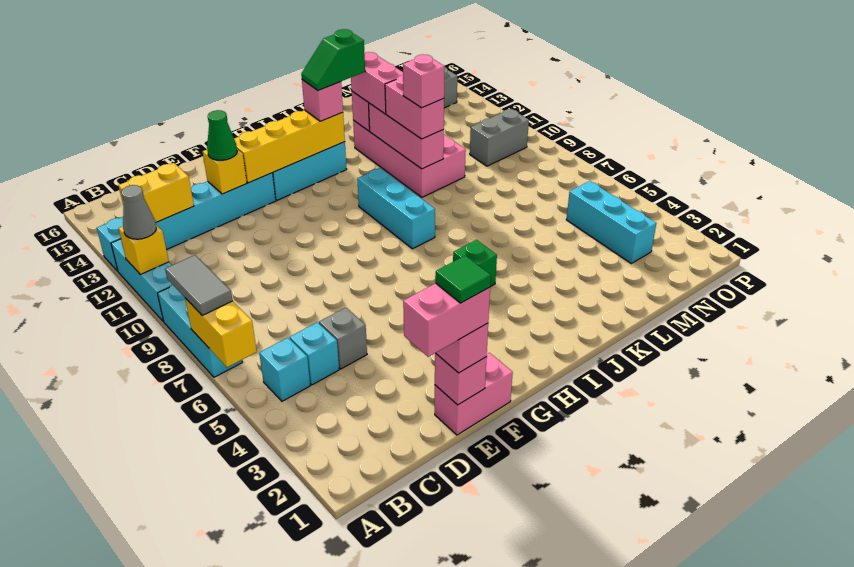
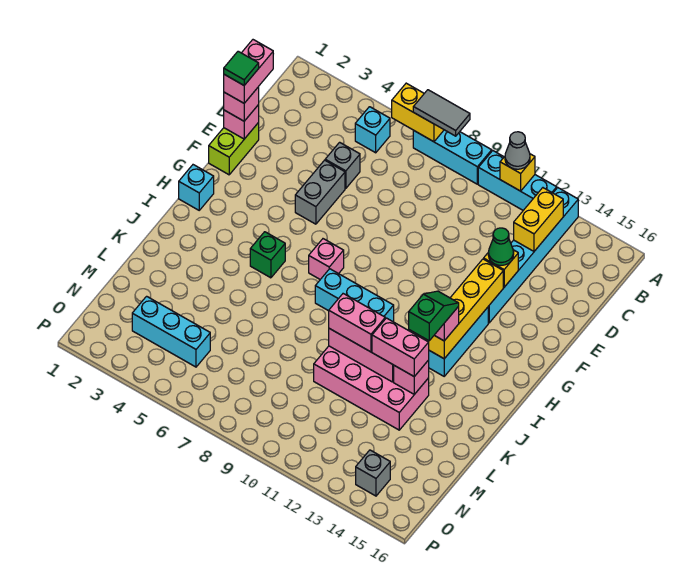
cyan 1x1 brick [290,322,339,385] -> cyan 1x1 brick moved to [179,165,214,210]
pink 1x2 brick [435,353,513,435] -> lime 1x2 brick [209,123,259,175]
pink 1x1 brick [403,54,445,108] -> pink 1x1 brick moved to [309,239,344,279]
grey 1x2 brick [470,109,529,166] -> grey 1x2 brick moved to [295,160,345,224]

